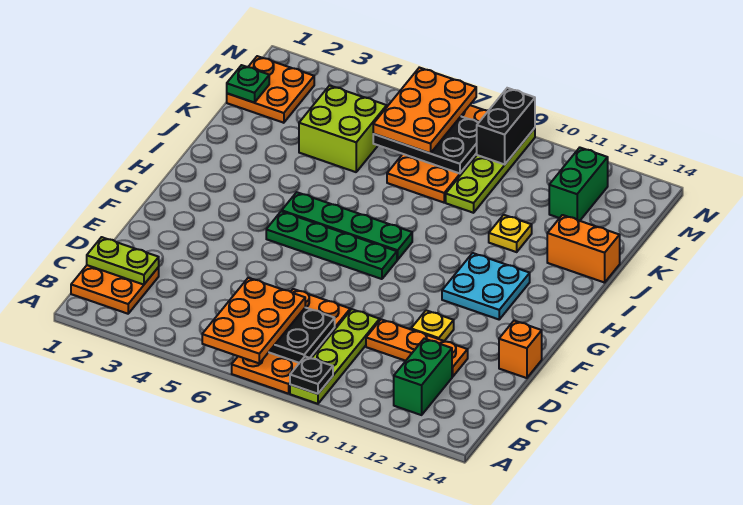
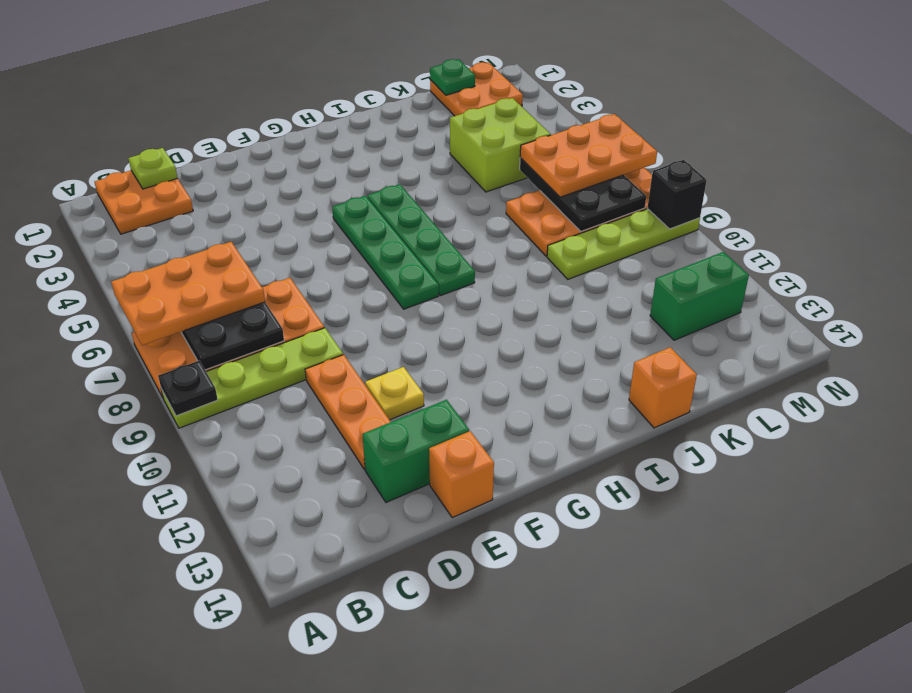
green 1x2 brick [394,339,452,415] -> green 1x2 brick moved to [362,400,469,502]
lime 1x2 plate [87,237,159,285] -> lime 1x1 plate [128,148,177,189]
cyan 2x2 plate [442,253,530,319] -> none
yellow 1x1 plate [489,215,532,252] -> none
orange 1x2 brick [547,215,620,283] -> orange 1x1 brick [629,347,697,428]
black 1x2 brick [476,88,535,165] -> black 1x1 brick [647,160,707,229]

